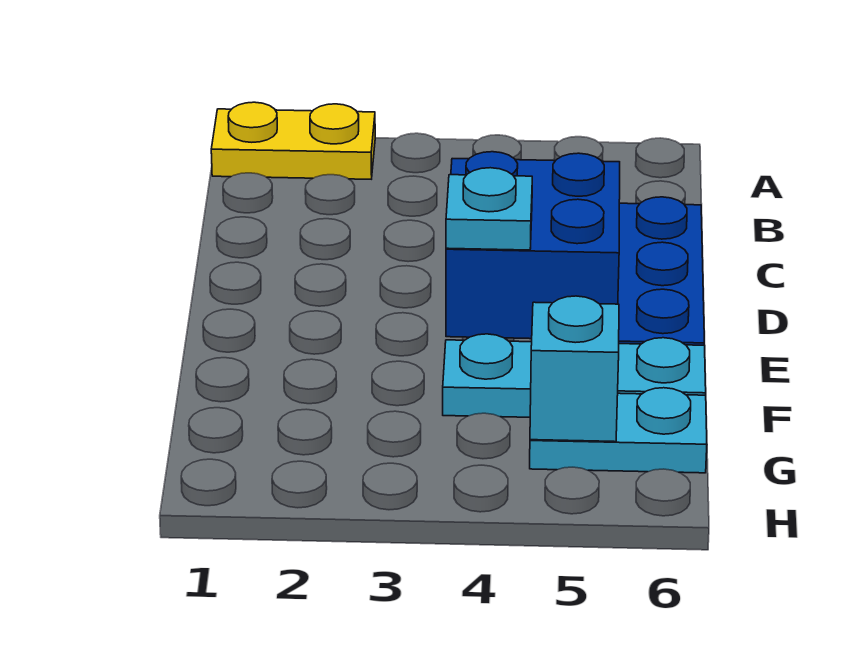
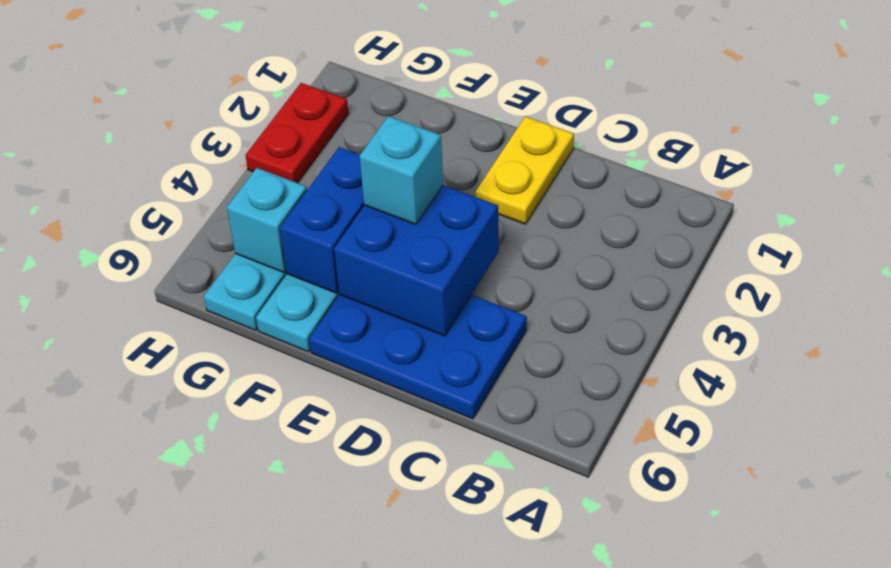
yellow 1x2 plate [211,102,375,179] -> yellow 1x2 plate moved to [476,116,574,224]
cyan 1x1 plate [446,168,532,250] -> cyan 1x1 brick [360,116,443,224]
none -> blue 1x2 brick [280,147,364,293]
none -> red 1x2 plate [245,83,348,183]

